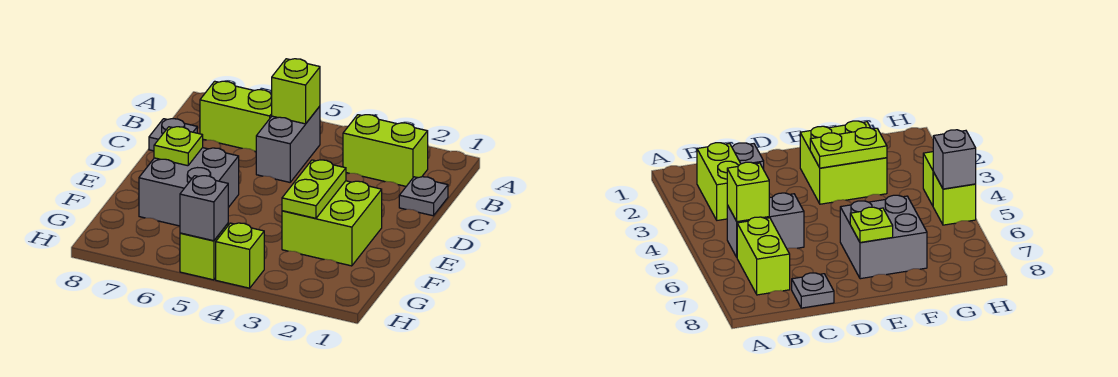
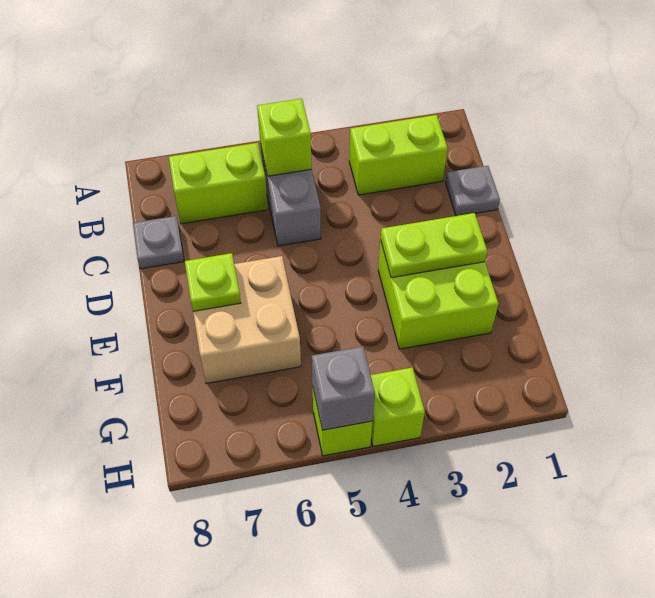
lime 1x2 plate [282,160,346,218] -> lime 1x2 plate turned to [381,213,487,278]
grey 2x2 brick [139,148,239,226] -> tan 2x2 brick [193,256,301,383]

